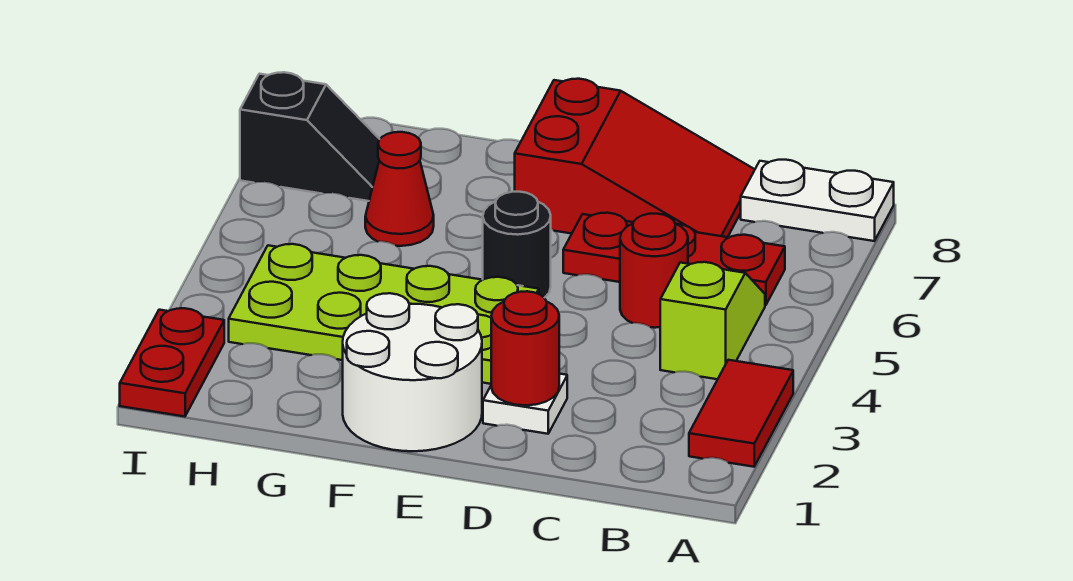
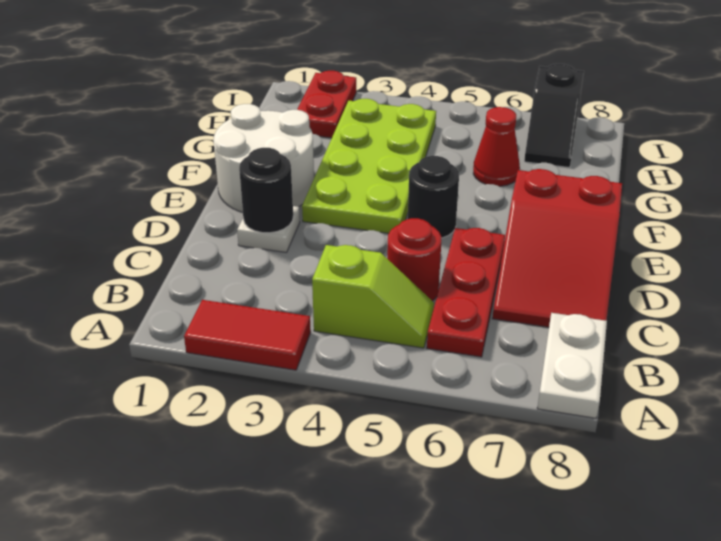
red 1x1 round brick [491,291,559,405] -> black 1x1 round brick [239,148,293,233]
red 1x2 plate [120,308,224,417] -> red 1x2 plate turned to [297,71,356,138]

